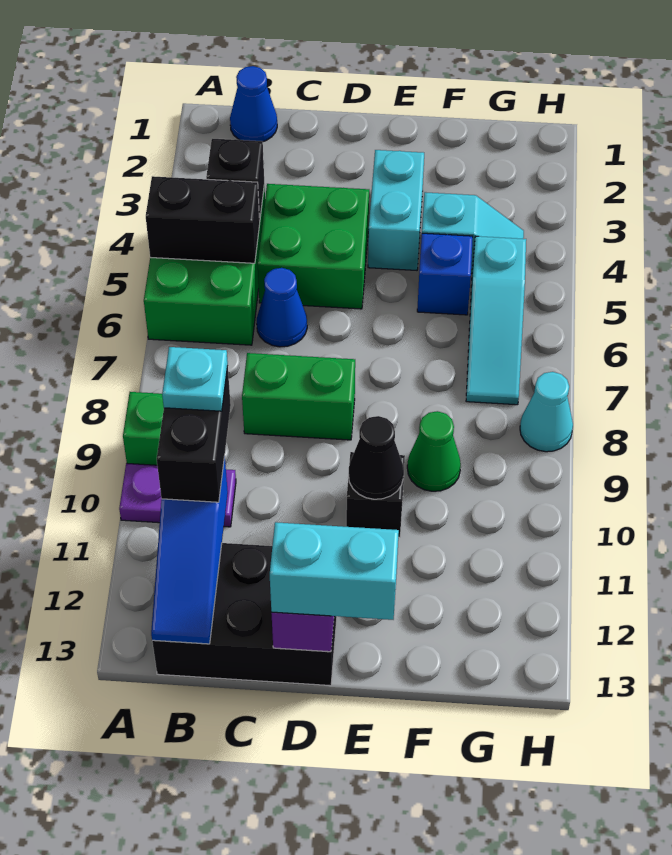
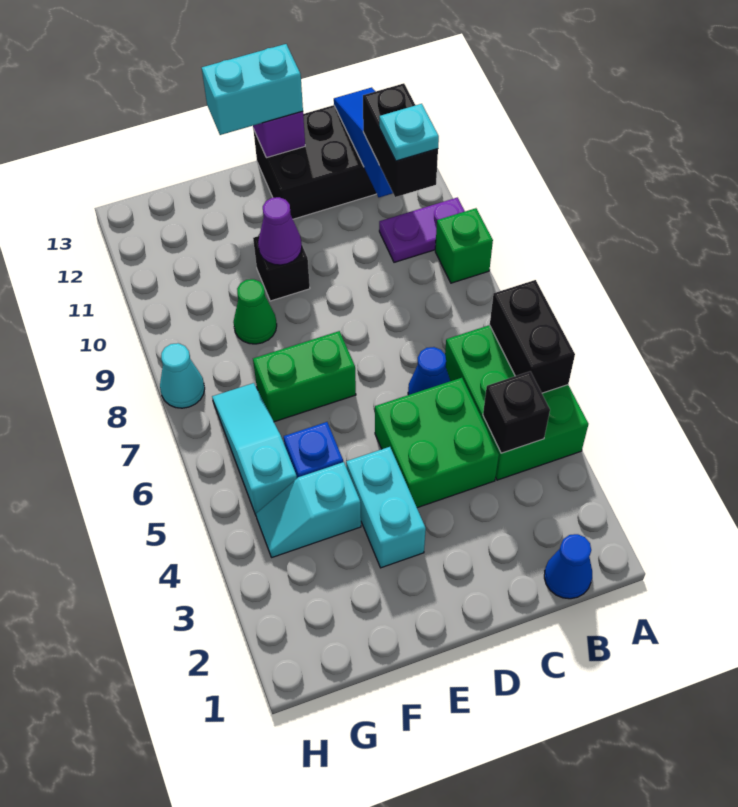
black 1x2 brick [146,176,260,263] -> black 1x2 brick turned to [490,280,575,393]
green 1x2 brick [242,353,355,440] -> green 1x2 brick moved to [253,331,356,422]
black 1x1 cone [348,416,404,499] -> purple 1x1 cone [258,197,302,265]

